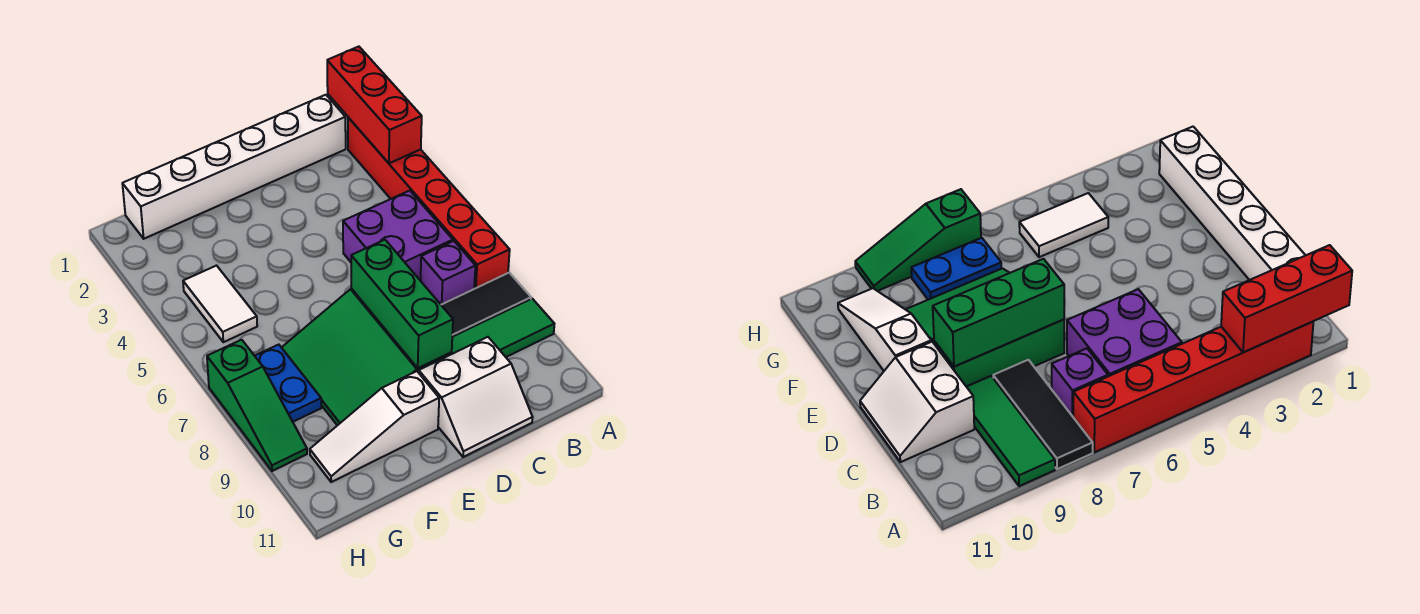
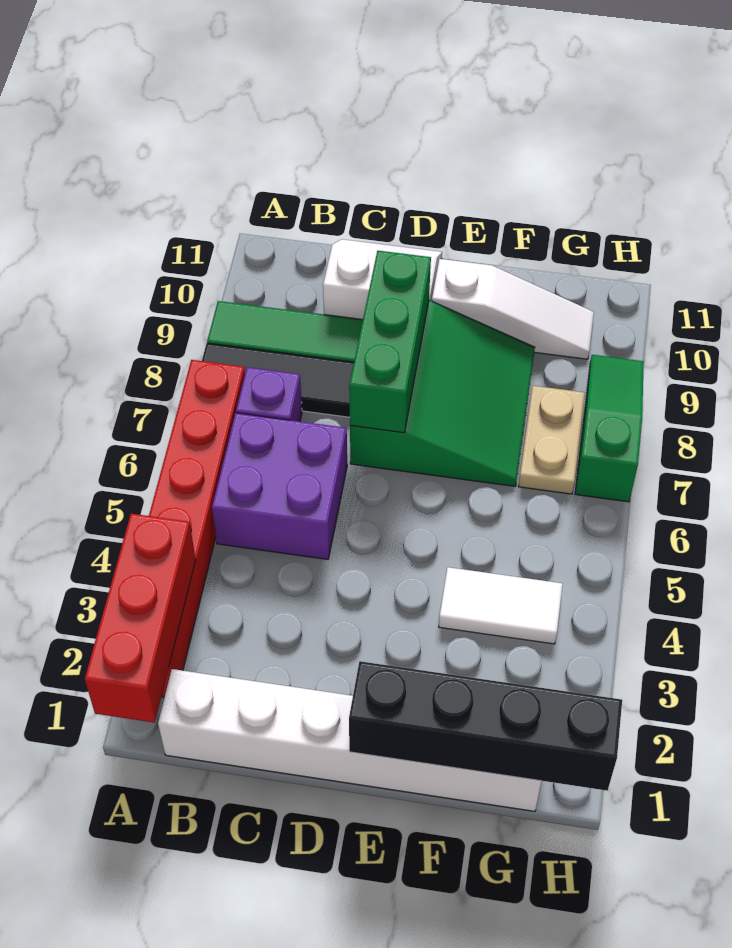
none -> black 1x4 brick [349,661,622,791]
white 1x2 tile [183,266,257,342] -> white 1x2 tile turned to [439,567,563,644]
blue 1x2 plate [255,345,321,422] -> tan 1x2 plate [518,386,585,494]

